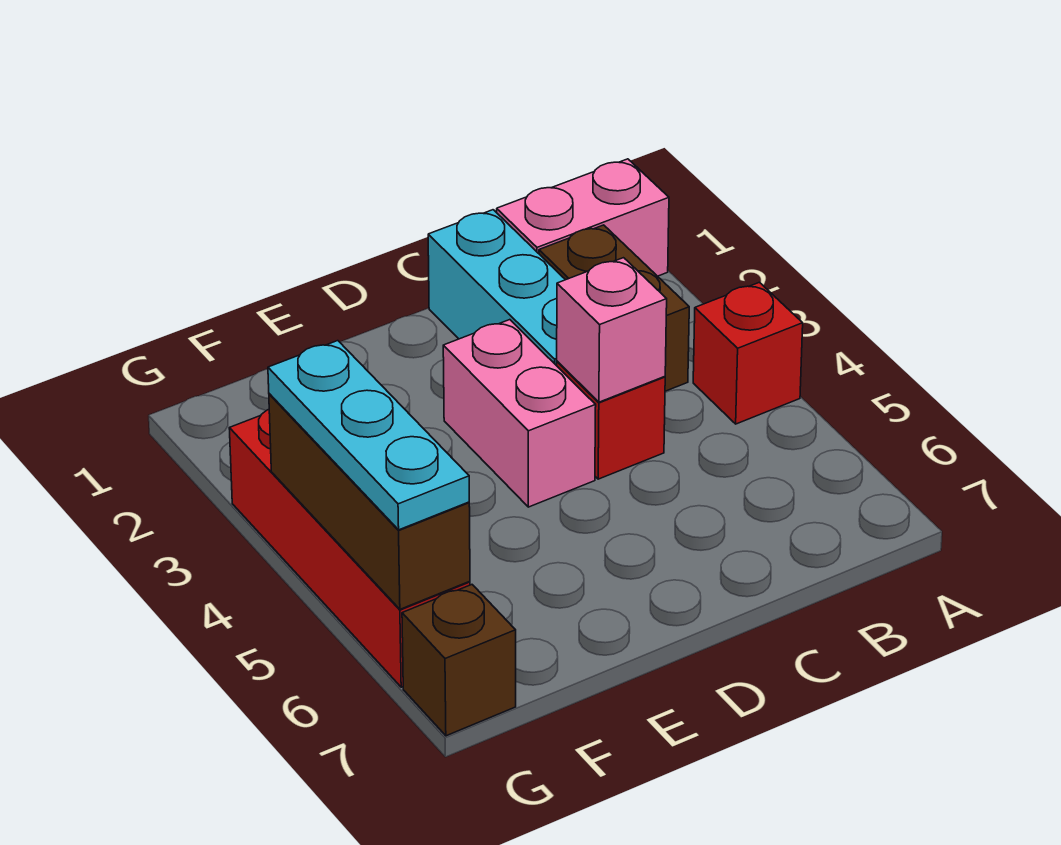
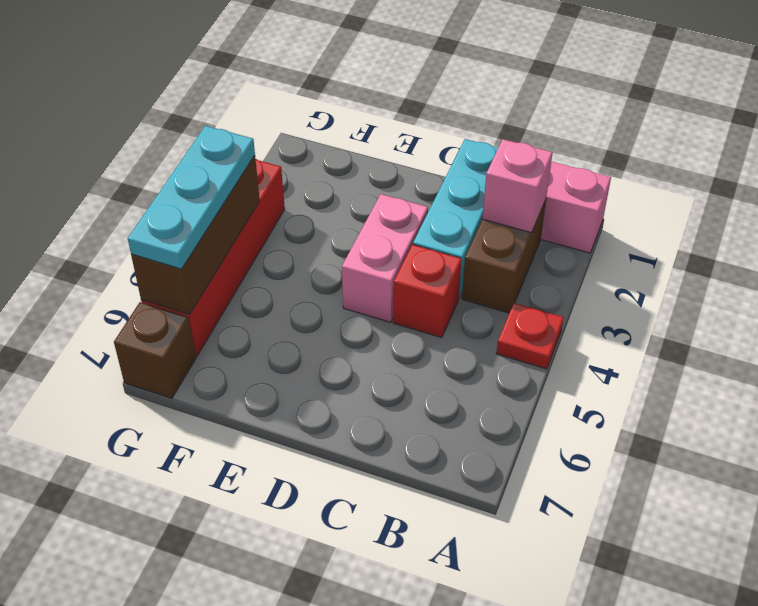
red 1x1 brick [693,282,803,424] -> red 1x1 plate [496,303,564,369]
pink 1x1 brick [557,258,667,402] -> pink 1x1 brick moved to [482,139,553,233]

